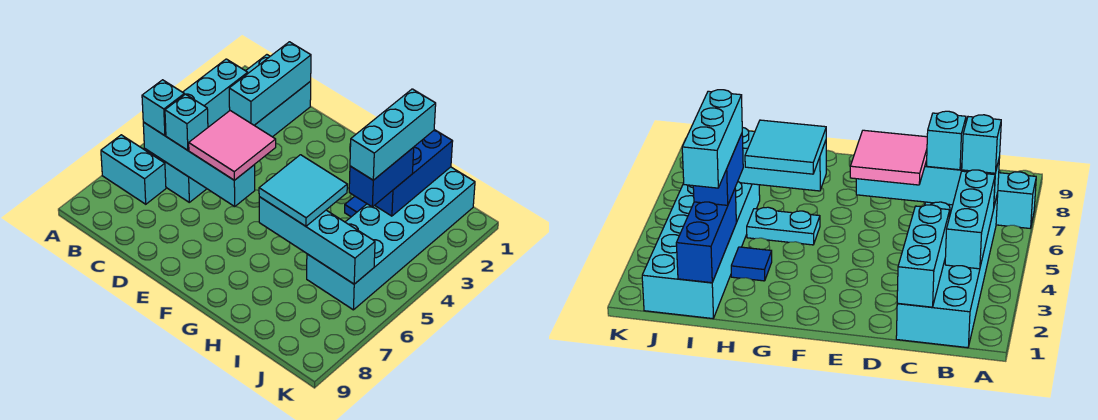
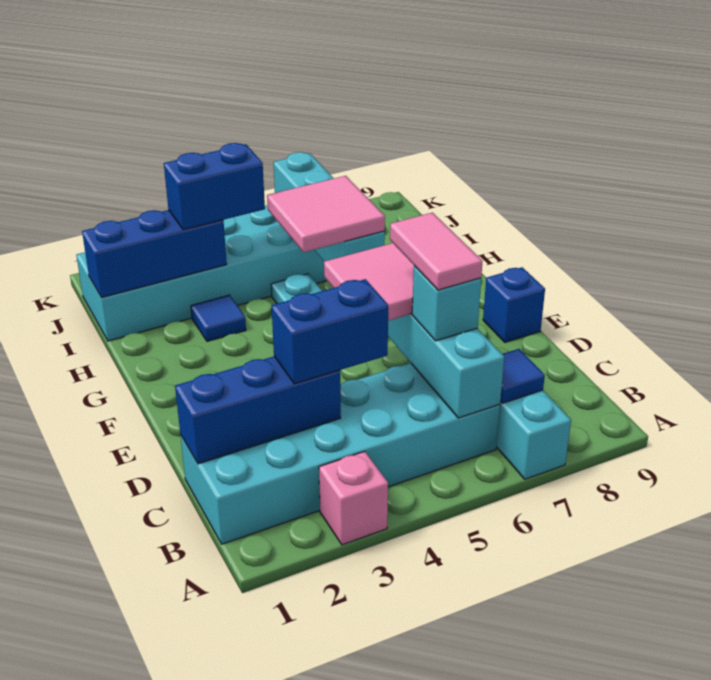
none -> pink 1x1 brick [319,452,388,545]
cyan 1x3 brick [183,59,248,127] -> none
cyan 1x1 brick [142,80,184,136] -> none
none -> blue 1x1 tile [500,349,545,403]
cyan 1x3 brick [229,42,311,125] -> blue 1x3 brick [175,357,341,464]
none -> blue 1x2 brick [272,279,388,384]
none -> pink 1x2 tile [390,213,483,290]
none -> blue 1x1 brick [483,267,545,342]
cyan 2x2 tile [259,155,347,226] -> pink 2x2 tile [267,176,385,252]
cyan 1x3 brick [350,89,436,180] -> none

